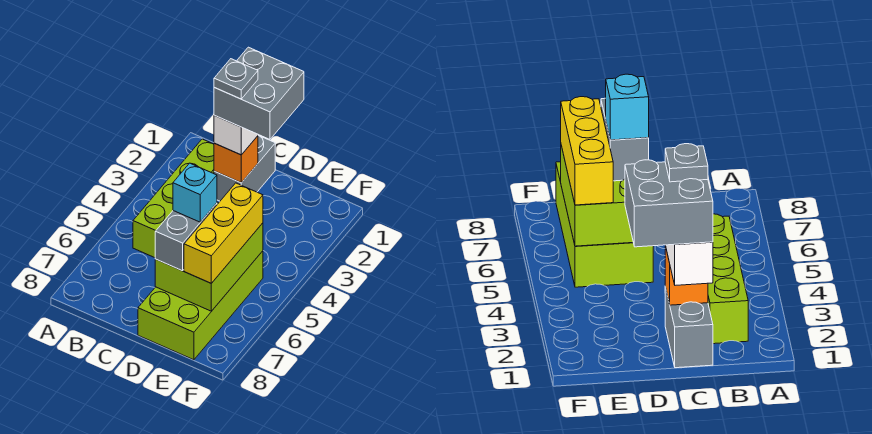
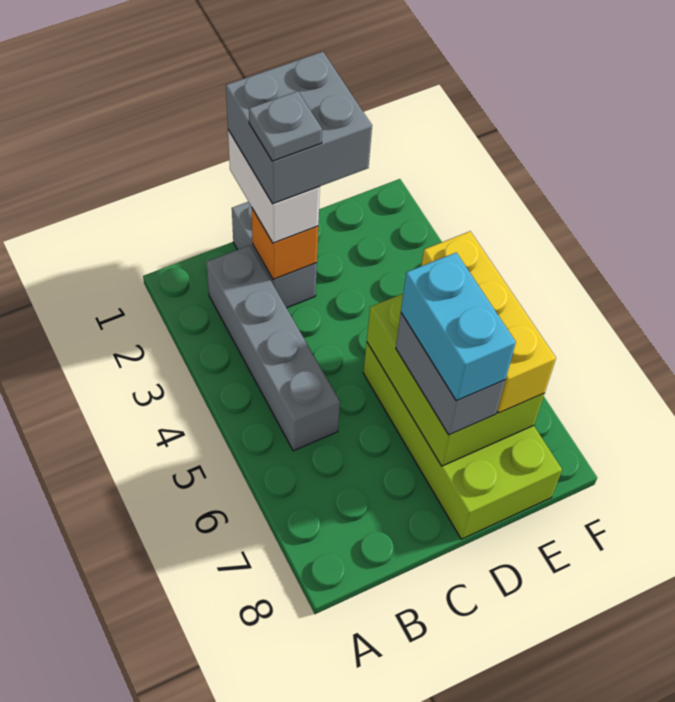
lime 1x4 brick [133,139,214,258] -> grey 1x4 brick [206,245,340,451]
cyan 1x1 brick [173,163,217,222] -> cyan 1x2 brick [401,253,516,401]

